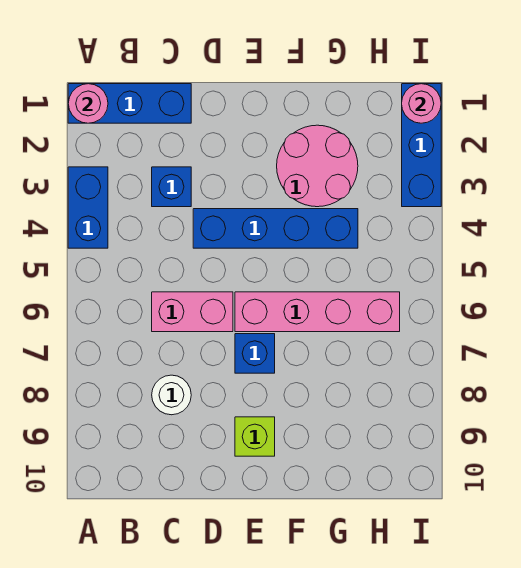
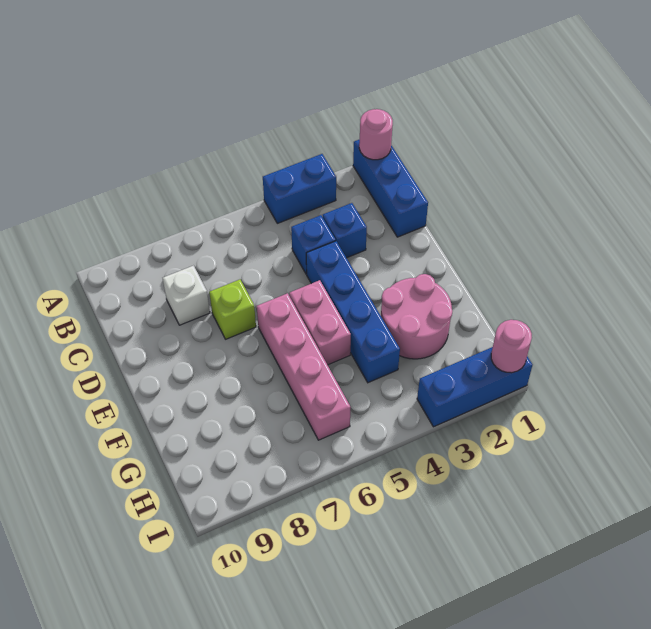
pink 1x2 brick [152,292,233,332] -> pink 1x2 brick moved to [289,280,351,365]
white 1x1 round brick [152,375,191,415] -> white 1x1 brick [163,266,210,325]
blue 1x1 brick [235,334,275,373] -> blue 1x1 brick moved to [291,215,336,274]
lime 1x1 brick [235,417,275,456] -> lime 1x1 brick moved to [209,280,256,339]

